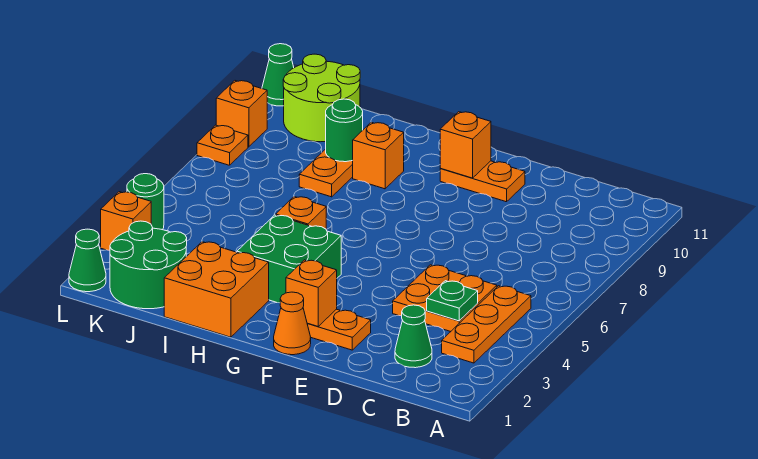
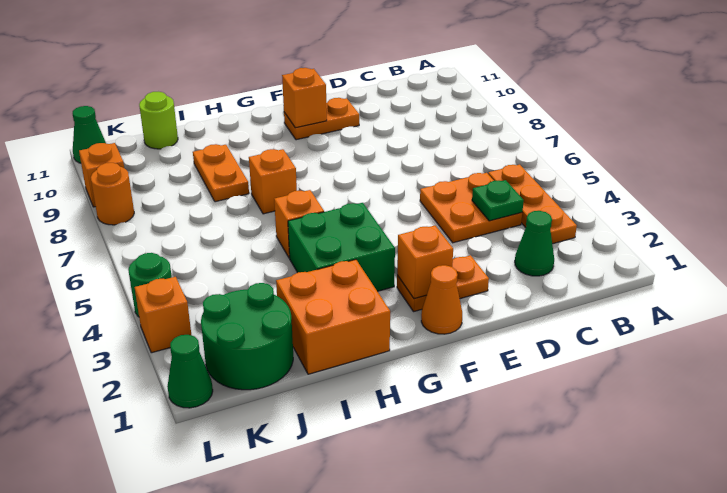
orange 1x1 brick [353,122,404,189] -> orange 1x1 brick moved to [249,149,297,214]
green 1x1 round brick [326,99,363,162] -> none
lime 2x2 round brick [283,54,360,142] -> lime 1x1 round brick [139,92,178,149]
orange 1x1 plate [197,125,248,165] -> orange 1x1 round brick [91,163,134,225]

